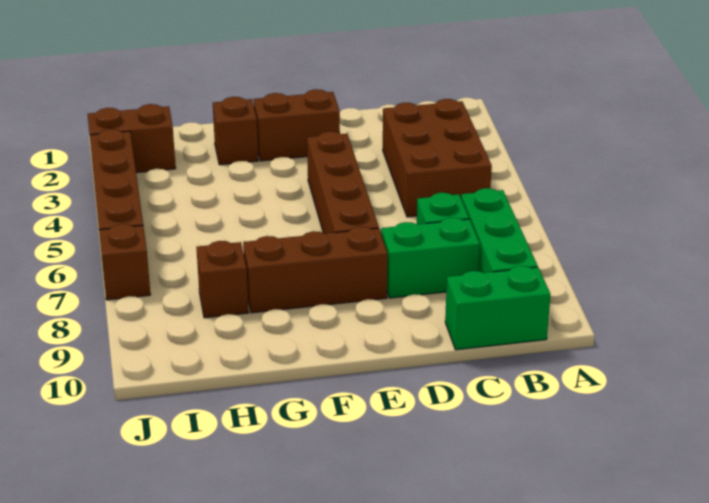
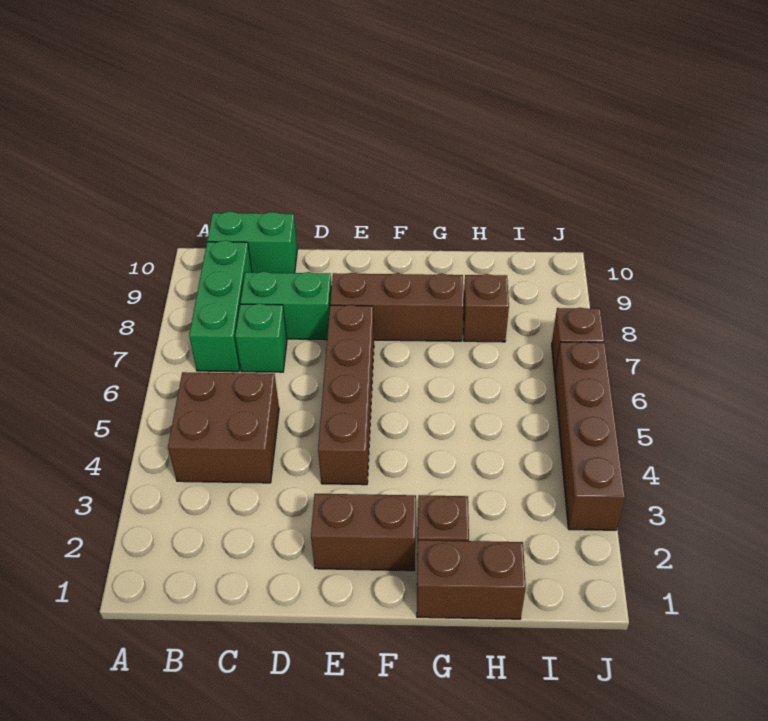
brown 2x3 brick [383,99,492,217] -> brown 2x2 brick [168,372,279,483]
brown 1x2 brick [88,104,176,173] -> brown 1x2 brick moved to [417,540,526,619]

